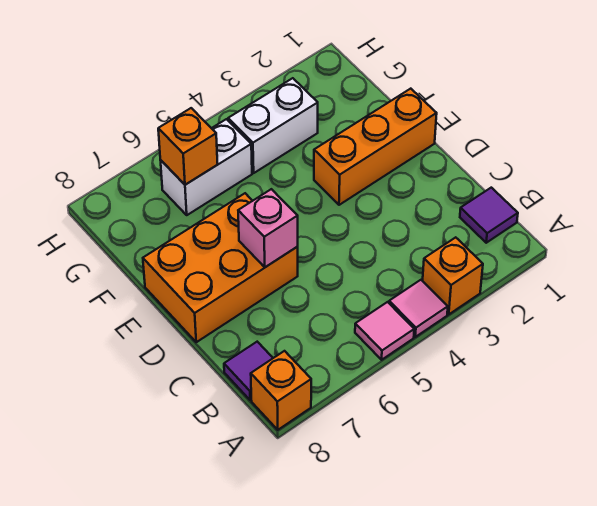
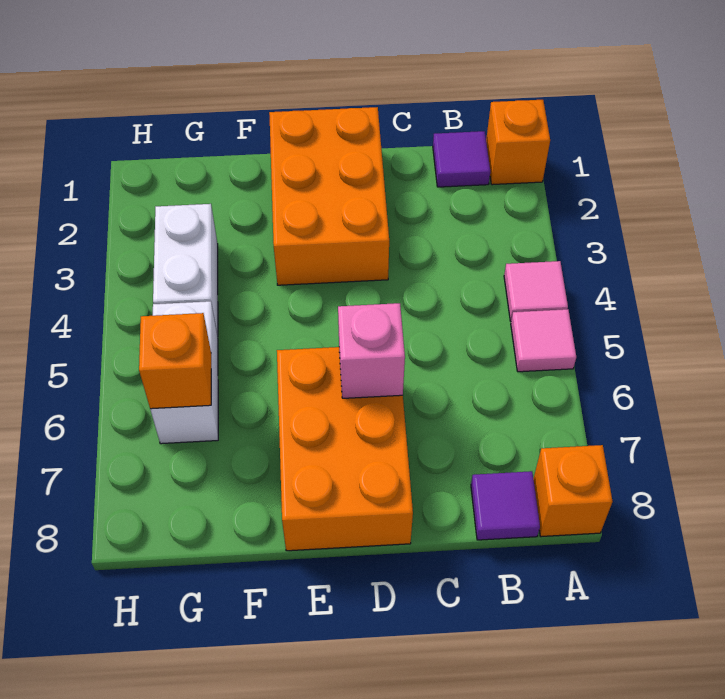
orange 1x1 brick [423,237,483,314] -> orange 1x1 brick moved to [486,100,550,185]
orange 1x3 brick [314,89,437,205] -> orange 2x3 brick [269,107,389,285]

